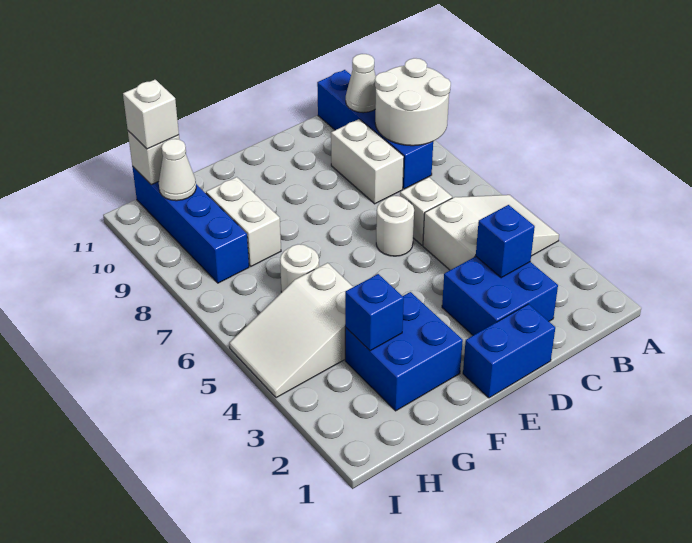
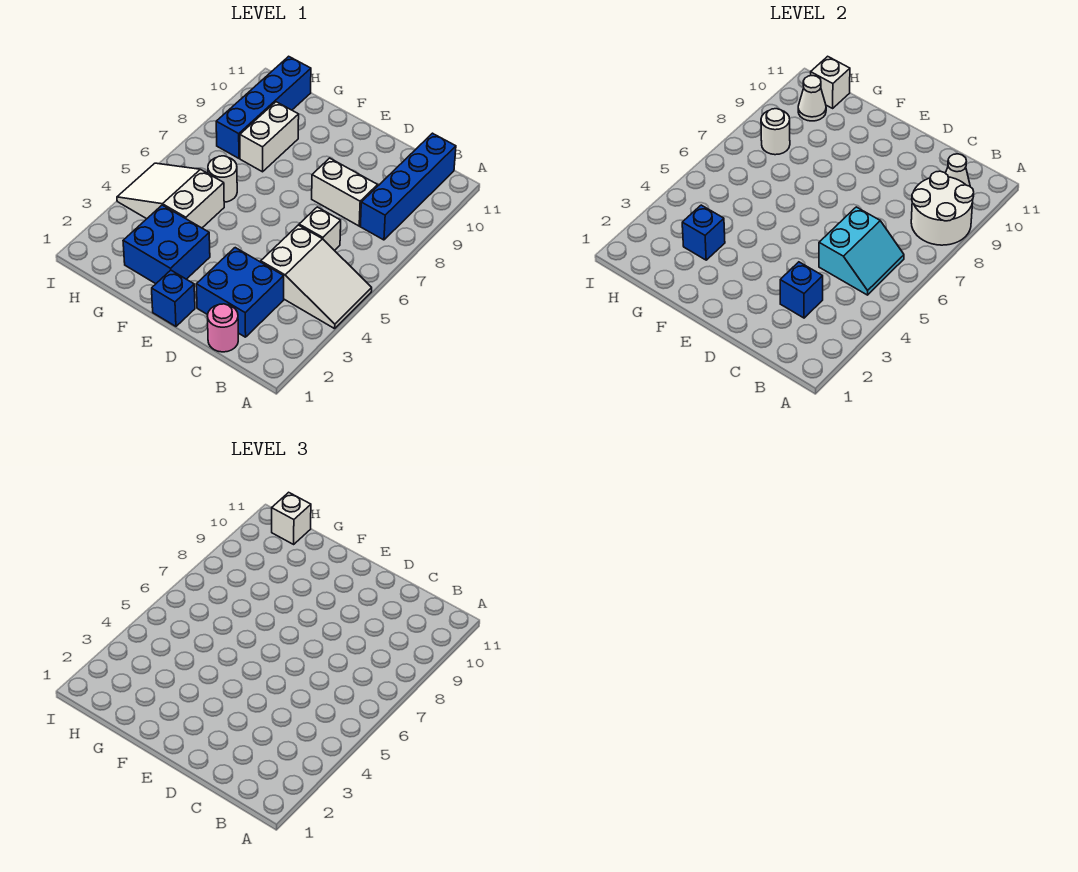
none -> cyan 2x2 slope [819,207,904,295]
none -> pink 1x1 round brick [207,304,238,352]
white 1x2 brick [331,119,404,204] -> white 1x2 brick turned to [312,158,378,226]
blue 1x2 brick [463,304,555,398] -> blue 1x1 brick [152,270,195,326]
white 1x1 round brick [376,196,414,256] -> white 1x1 round brick moved to [761,109,790,155]

